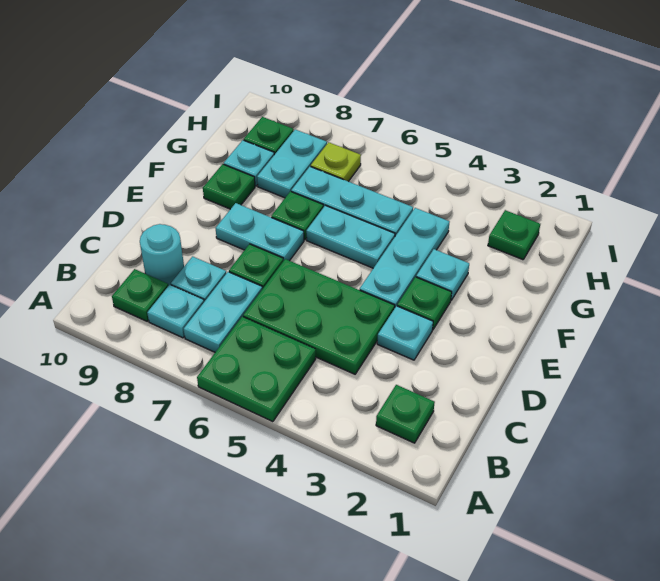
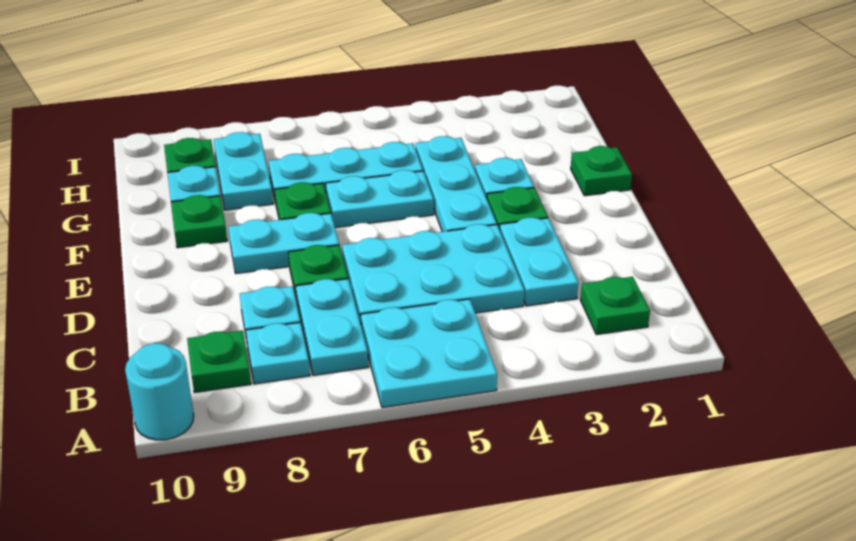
green 2x2 plate [197,317,316,422] -> cyan 2x2 plate [361,299,497,408]
green 2x3 plate [243,259,395,374] -> cyan 2x3 plate [342,224,524,323]
cyan 1x1 round brick [140,224,184,286] -> cyan 1x1 round brick moved to [125,343,194,440]
cyan 1x1 plate [377,306,433,360] -> cyan 1x2 plate [500,217,578,306]
green 1x1 plate [488,210,540,260] -> green 1x1 plate moved to [571,146,632,196]
lime 1x1 plate [311,142,361,181] -> none

